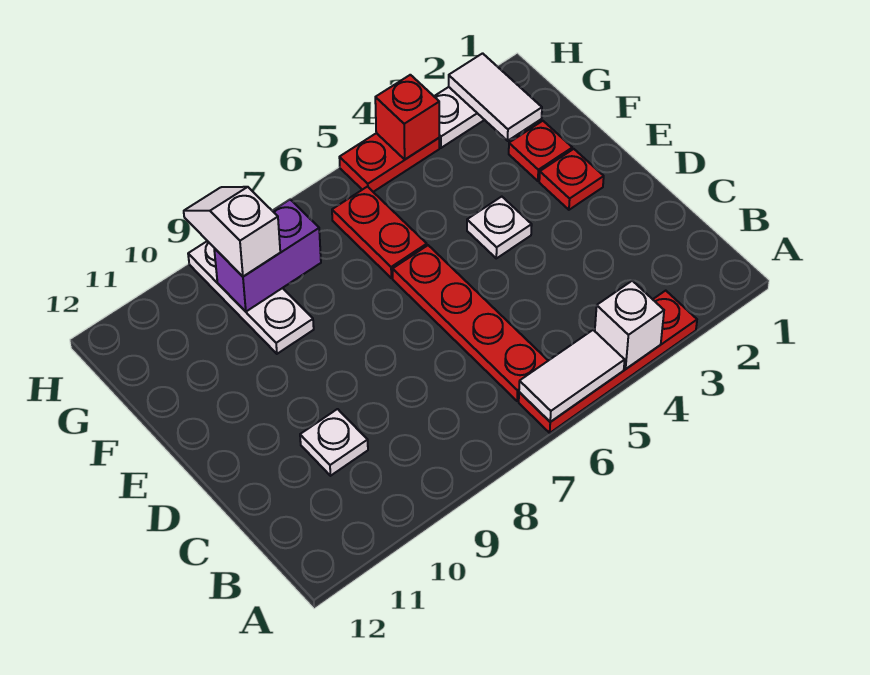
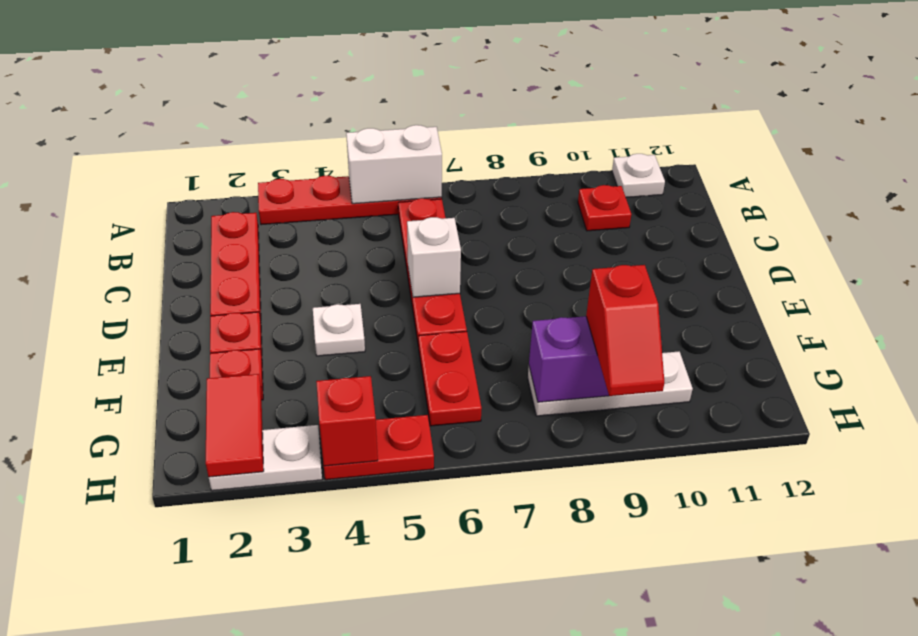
white 1x1 brick [595,281,664,369] -> white 1x1 brick moved to [407,217,461,297]
white 1x2 tile [519,330,625,422] -> white 1x2 brick [346,125,442,204]
none -> red 1x3 plate [210,212,261,320]
none -> red 1x1 plate [578,185,631,231]
white 1x1 plate [300,409,368,476] -> white 1x1 plate moved to [612,154,665,197]
white 1x3 plate [188,241,314,354] -> white 1x3 plate turned to [528,351,693,416]
white 1x2 tile [449,53,542,141] -> red 1x2 tile [206,374,264,477]
white 1x2 slope [184,187,280,277] -> red 1x2 slope [586,265,665,396]

